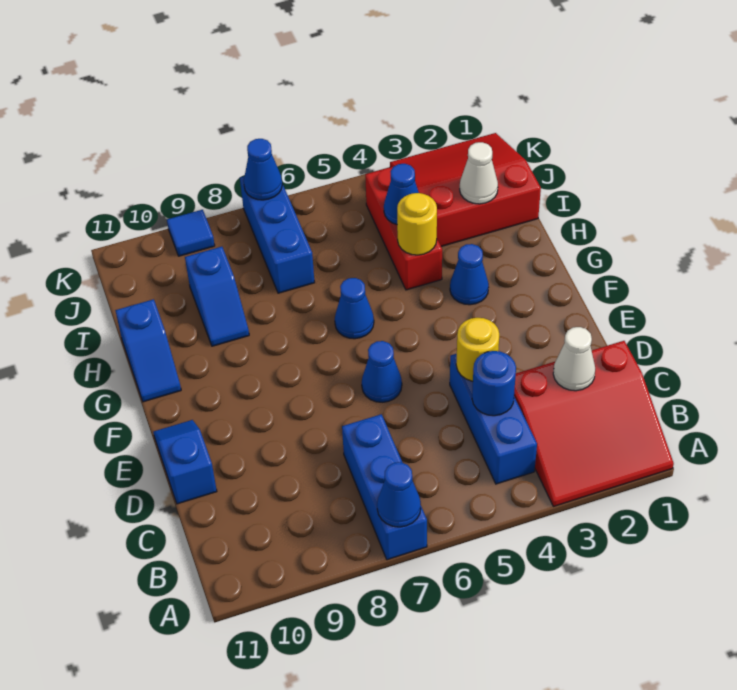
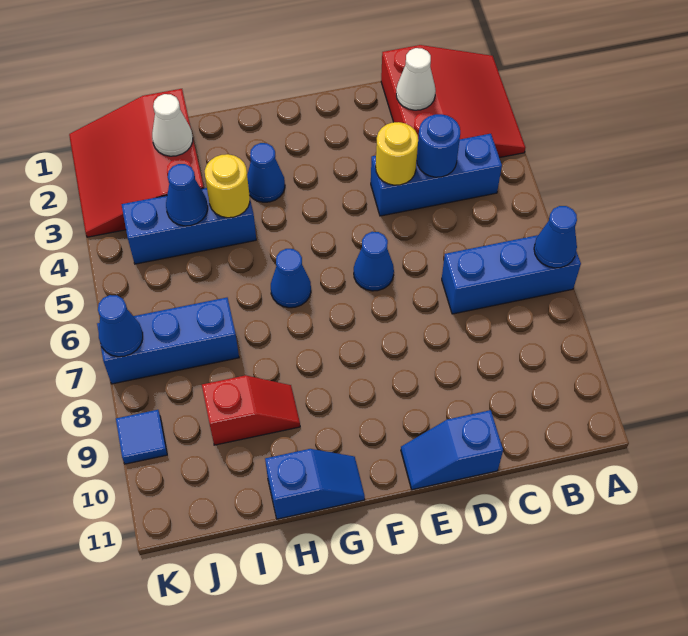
red 1x3 brick [365,166,442,290] -> blue 1x3 brick [122,188,256,264]
blue 1x2 slope [185,247,249,346] -> red 1x2 slope [202,375,300,445]

